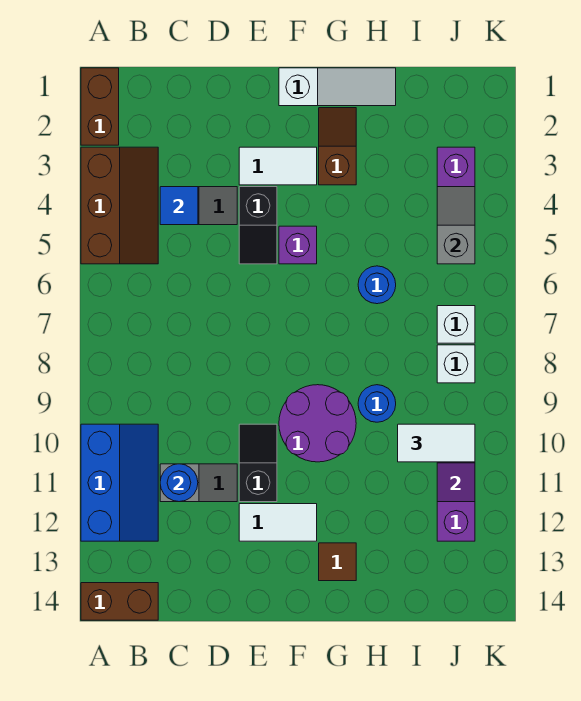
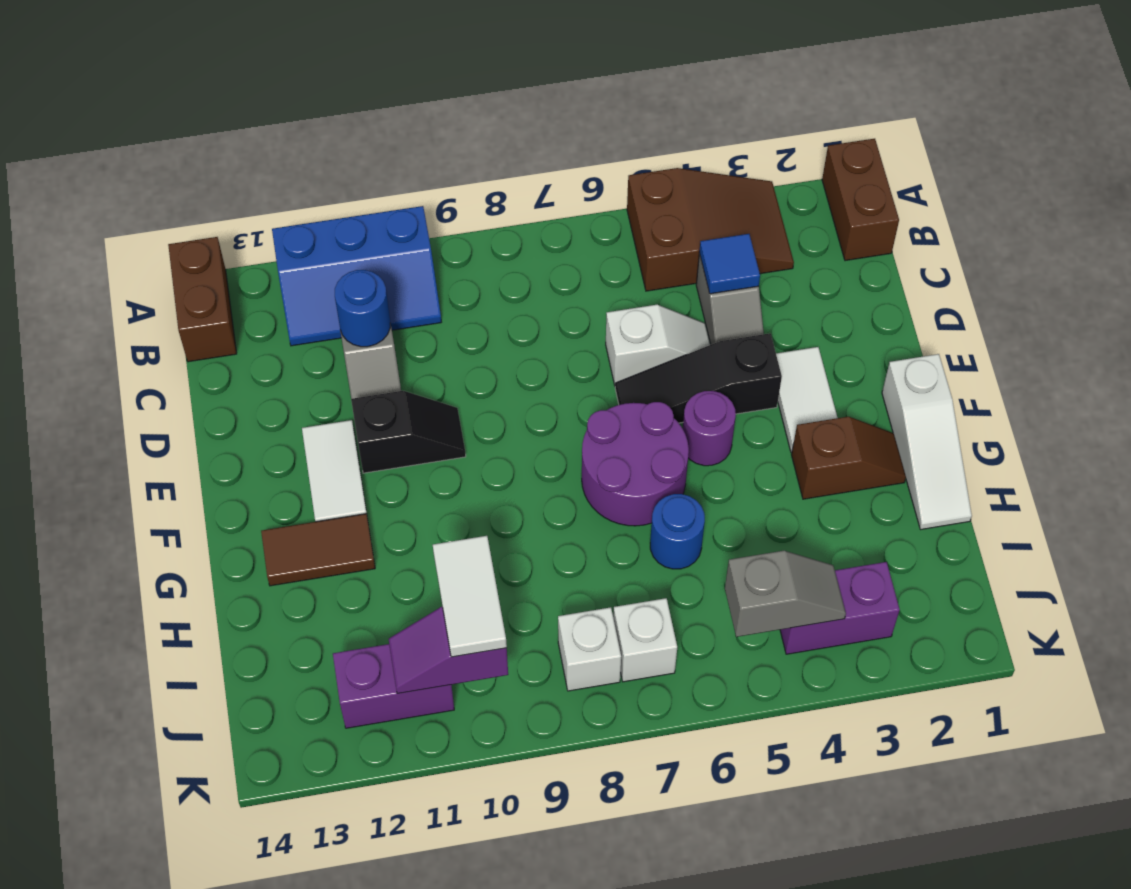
brown 1x2 brick [81,68,119,145] -> brown 1x2 brick turned to [822,139,899,261]
brown 2x3 slope [81,147,158,264] -> brown 2x3 slope turned to [627,168,794,291]
none -> white 1x2 slope [606,305,710,385]
black 1x2 slope [239,187,277,264] -> black 1x3 slope [615,333,782,423]
purple 1x1 brick [279,226,317,264] -> purple 1x1 round brick [683,391,736,466]
purple 2x2 round brick [279,385,356,462] -> purple 2x2 round brick moved to [582,402,689,526]
brown 1x1 tile [319,543,356,581] -> brown 1x2 tile [261,514,375,586]
blue 1x1 round brick [358,385,396,422] -> none

